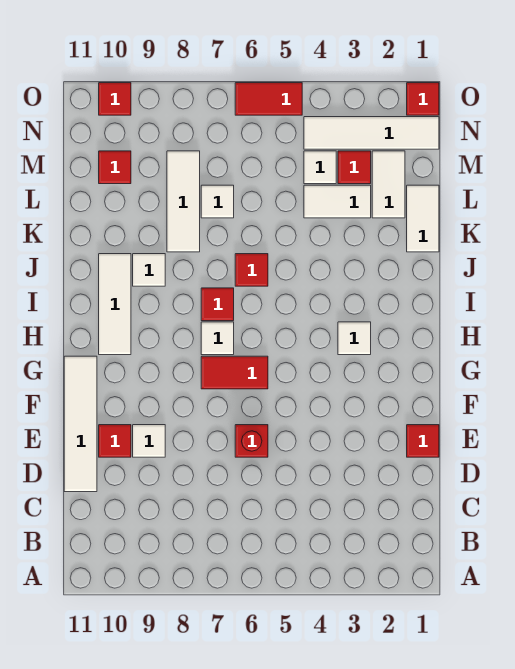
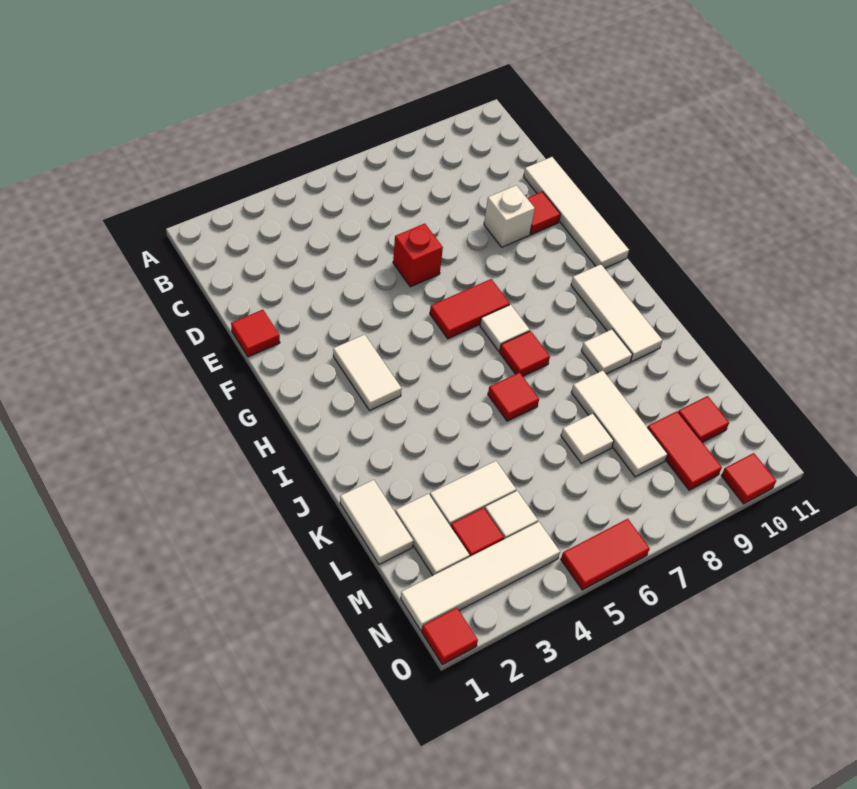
white 1x1 tile [133,425,165,457] -> white 1x1 brick [484,185,535,247]
white 1x1 tile [338,322,371,355] -> white 1x2 tile [333,334,402,410]
none -> red 1x2 tile [647,411,722,490]

